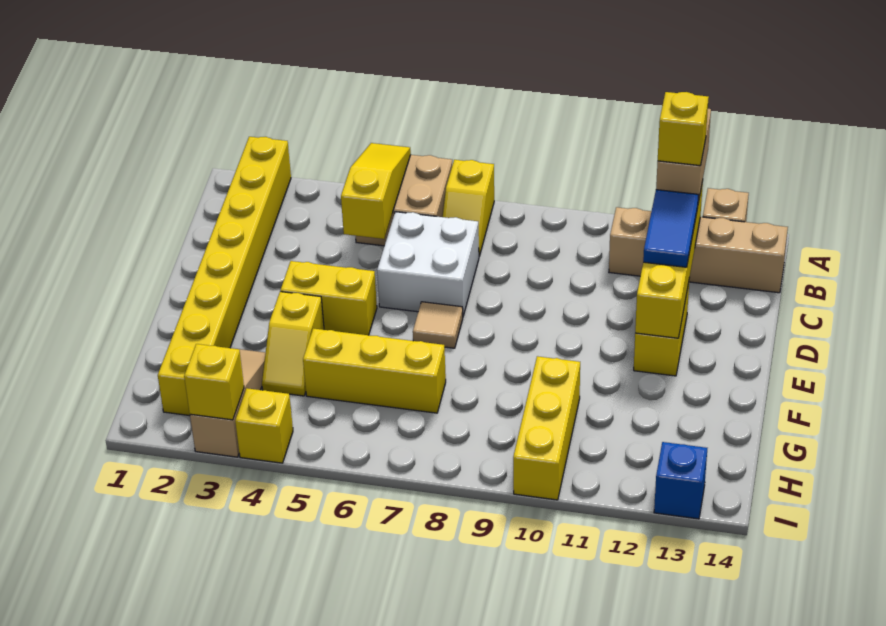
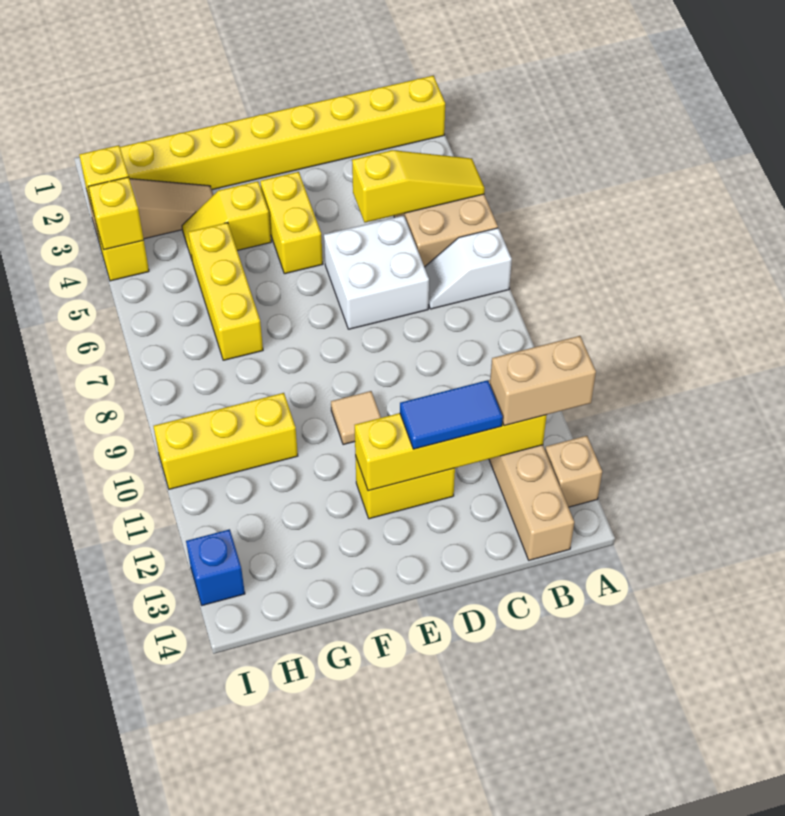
yellow 1x2 slope [443,160,494,256] -> white 1x2 slope [425,228,512,309]
yellow 1x1 brick [658,92,709,166] -> yellow 1x1 brick moved to [88,177,144,250]
tan 1x1 tile [413,302,463,348] -> tan 1x1 tile moved to [331,391,381,445]

